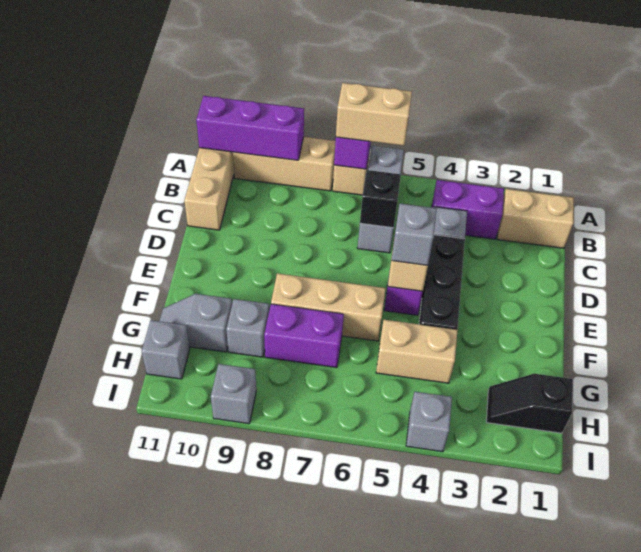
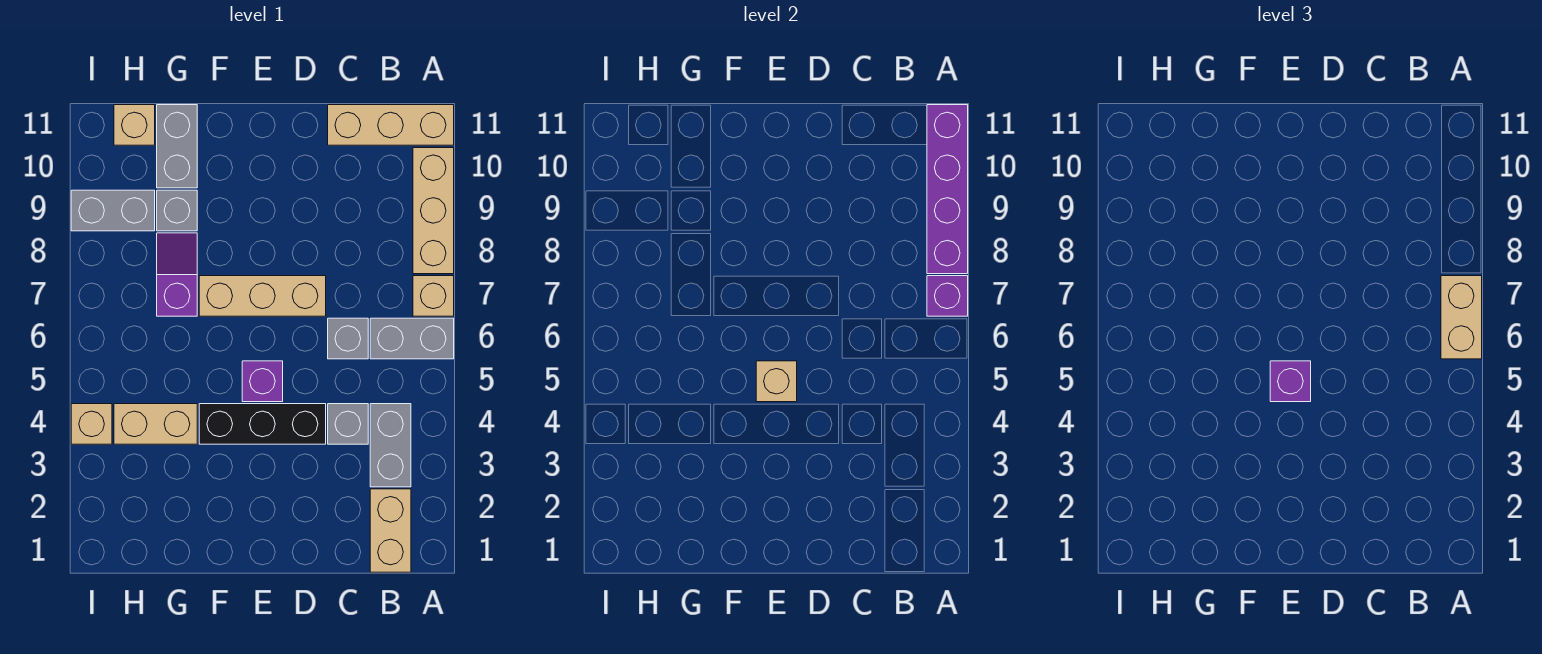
purple 1x3 brick [196,96,304,160] -> purple 1x4 brick [927,105,968,274]
purple 1x2 brick [432,180,504,239] -> grey 1x2 brick [370,404,411,487]
black 1x1 brick [360,170,401,228] -> none
grey 1x1 brick [392,204,437,265] -> purple 1x1 brick [1270,361,1311,402]
tan 1x3 brick [271,273,386,341] -> tan 1x3 brick turned to [199,276,326,316]
tan 1x2 brick [376,320,458,383] -> tan 1x2 brick turned to [114,404,197,444]
purple 1x2 brick [264,304,344,368] -> purple 1x2 slope [157,233,197,316]
grey 1x2 slope [160,294,232,352] -> grey 1x2 brick [157,105,197,188]
black 1x2 slope [486,374,573,433] -> none
grey 1x1 brick [142,320,190,379] -> tan 1x1 brick [114,105,155,145]
grey 1x1 brick [406,392,452,452] -> tan 1x1 brick [71,404,112,444]
grey 1x1 brick [211,364,256,424] -> grey 1x2 brick [71,190,155,231]

